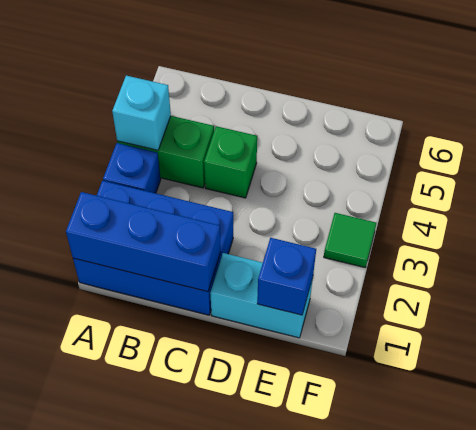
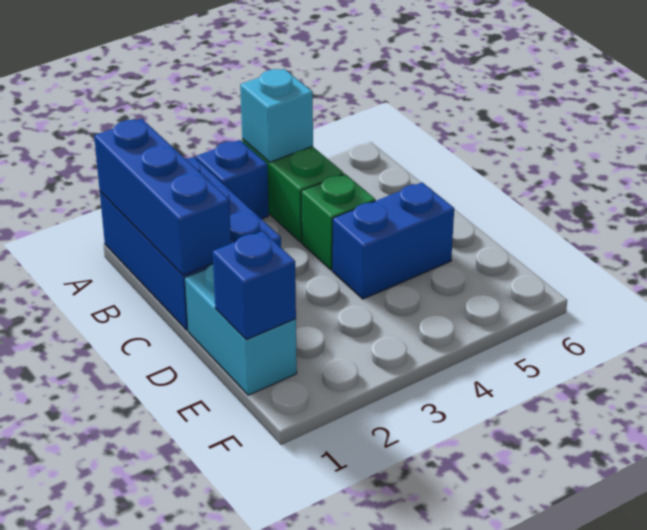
none -> blue 1x2 brick [332,182,454,299]
green 1x1 tile [324,213,376,268] -> none

